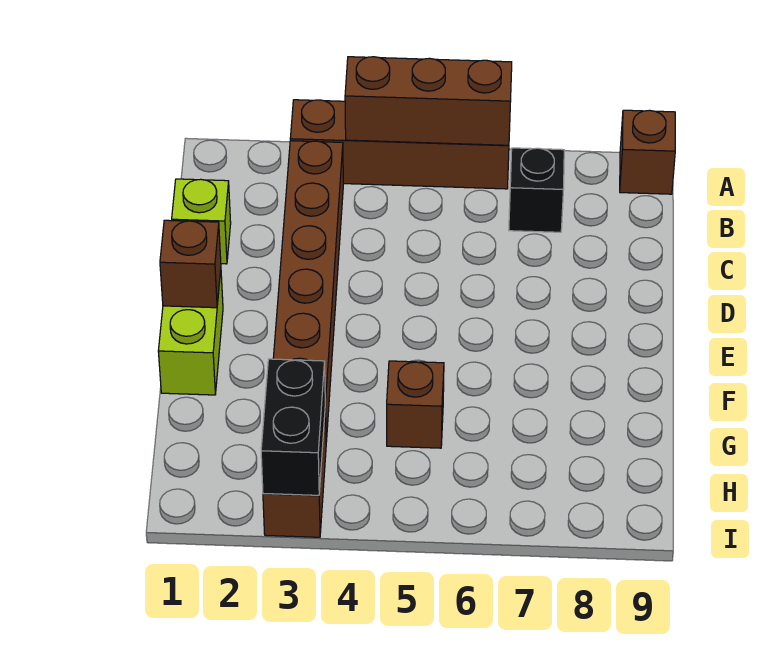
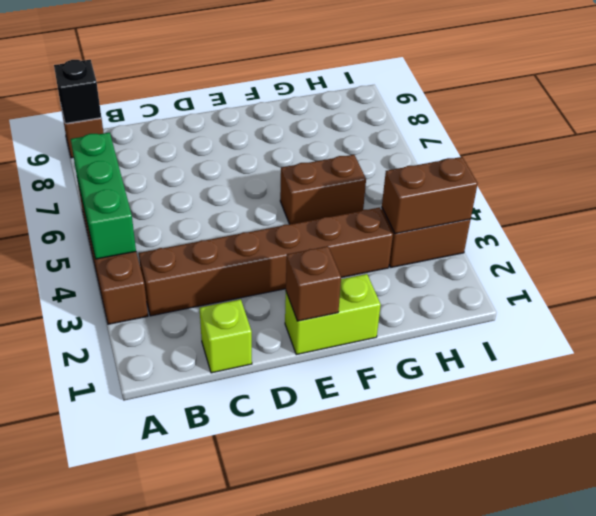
brown 1x3 brick [345,57,512,145] -> green 1x3 brick [71,132,136,259]
black 1x1 brick [509,148,564,232] -> black 1x1 brick moved to [54,60,101,123]
brown 1x1 brick [387,361,444,448] -> brown 1x2 brick [280,155,366,224]
black 1x2 brick [261,359,325,495] -> brown 1x2 brick [382,157,478,234]

